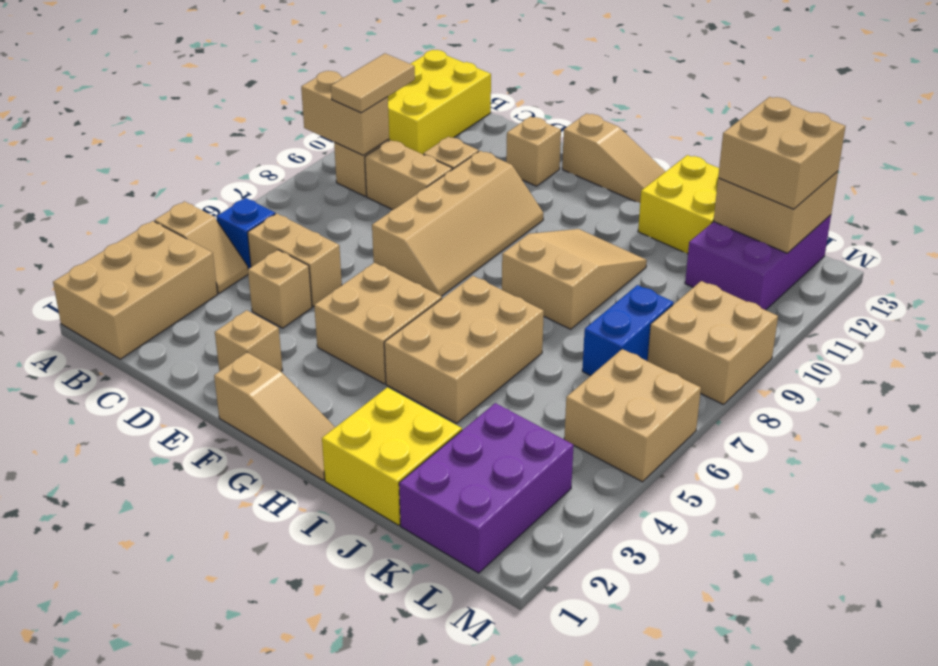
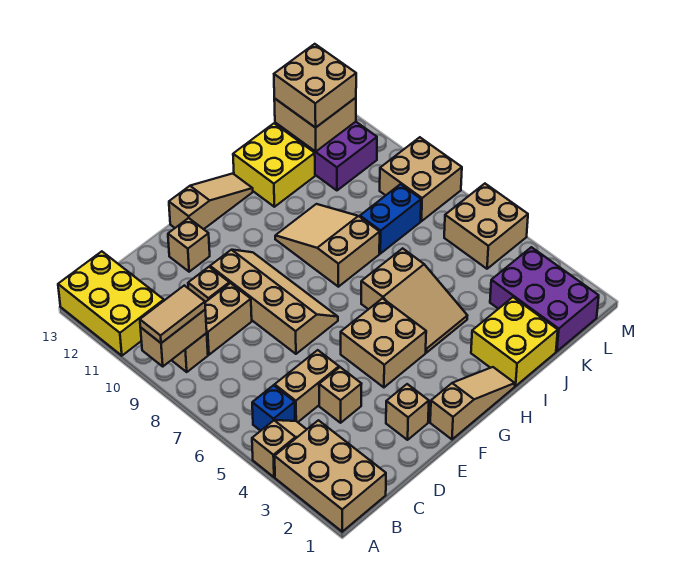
tan 1x2 tile [331,53,415,113] -> tan 1x2 tile turned to [140,285,205,343]
tan 2x3 brick [384,276,544,423] -> tan 2x3 slope [361,248,467,353]
blue 1x2 brick [582,285,674,376] -> blue 1x2 brick turned to [360,184,421,254]

